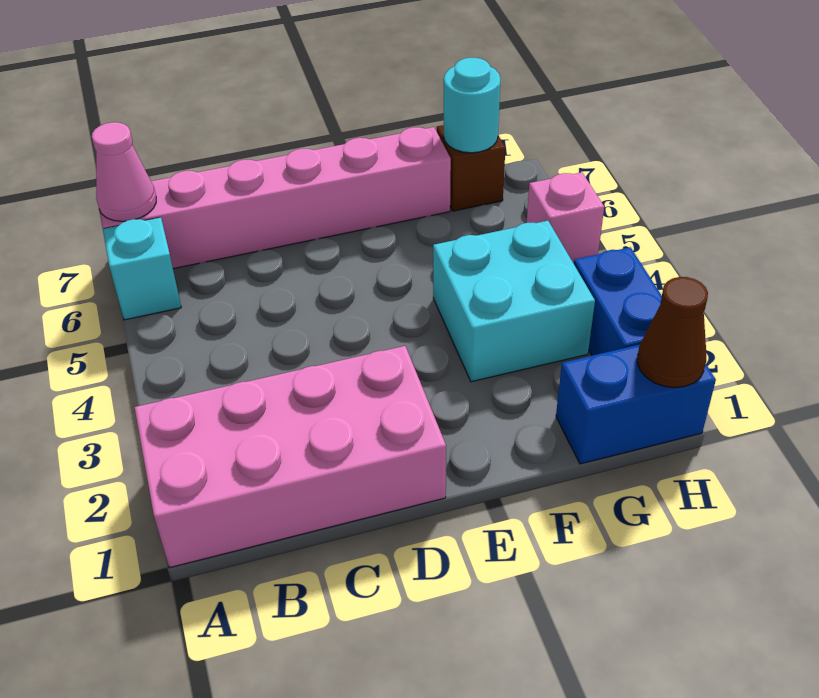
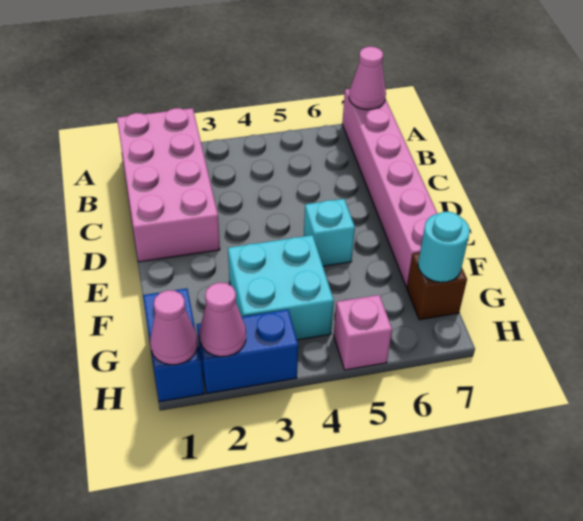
cyan 1x1 brick [103,217,181,320] -> cyan 1x1 brick moved to [304,199,355,266]
brown 1x1 cone [637,277,708,388] -> pink 1x1 cone [150,290,198,365]
none -> pink 1x1 cone [200,283,246,357]

